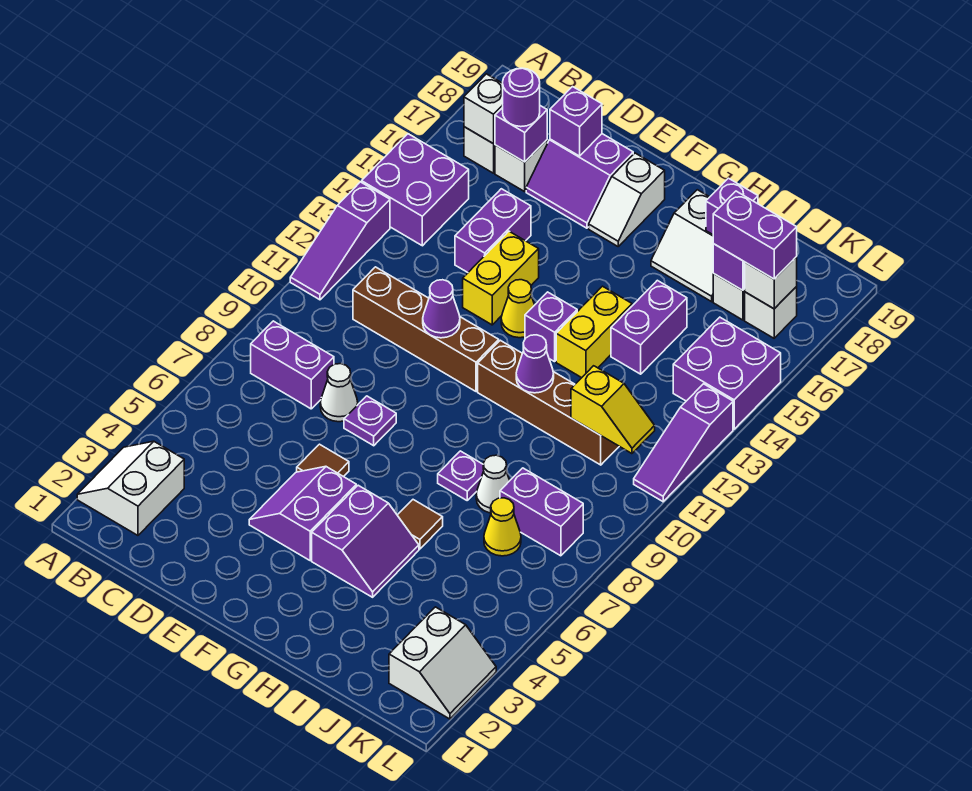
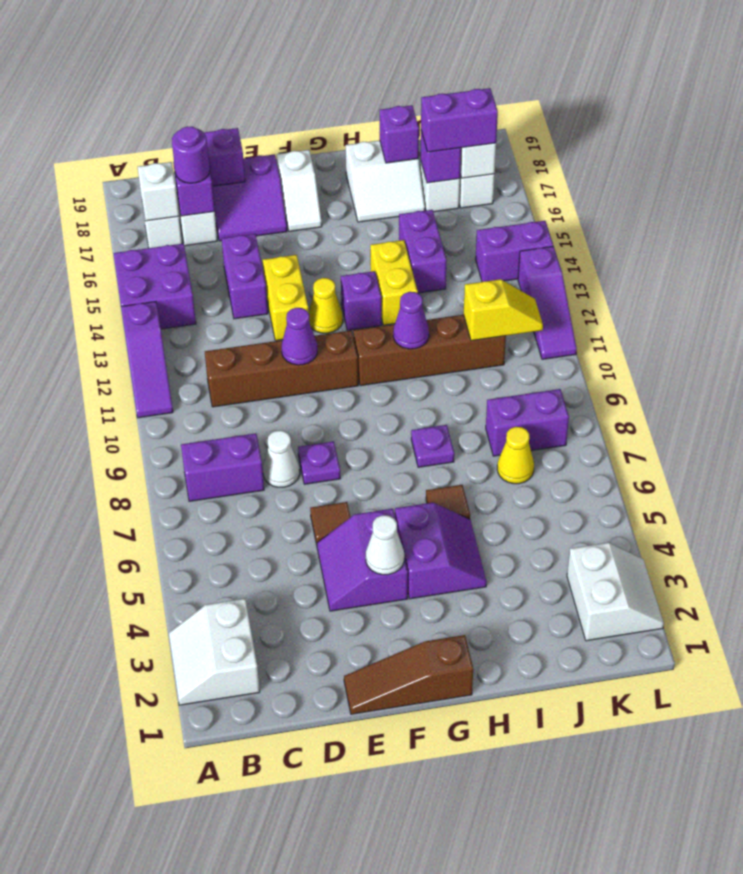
none -> brown 1x3 slope [344,635,473,714]
white 1x1 cone [476,455,510,513] -> white 1x1 cone moved to [366,515,404,575]
purple 2x2 brick [673,317,781,429] -> purple 1x2 brick [476,221,553,282]

